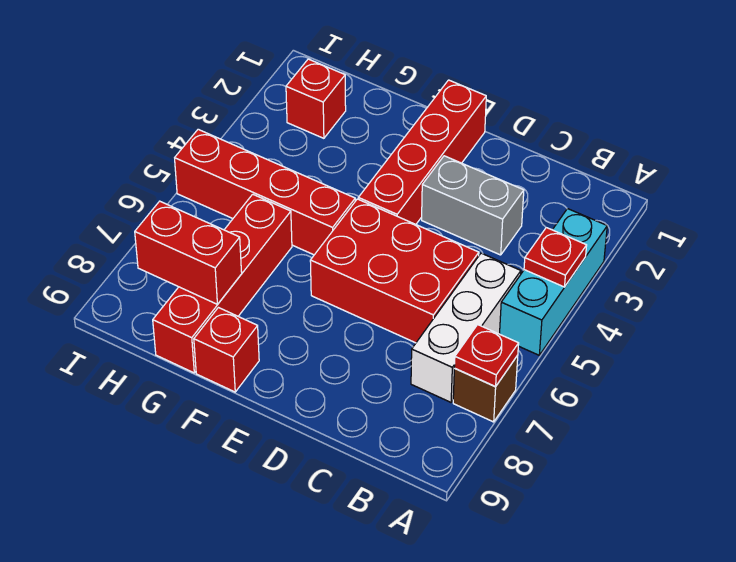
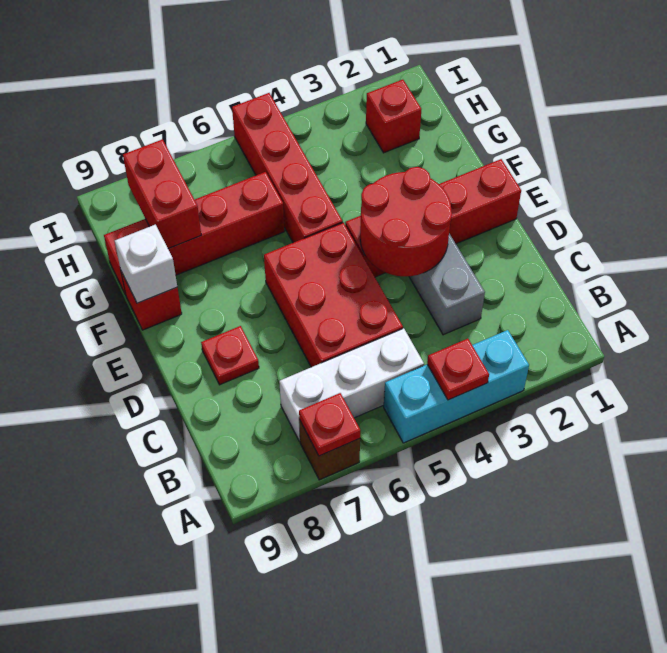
none -> red 2x2 round brick [360,167,452,276]
none -> red 1x1 plate [201,326,259,385]
none -> white 1x1 brick [115,225,177,303]

